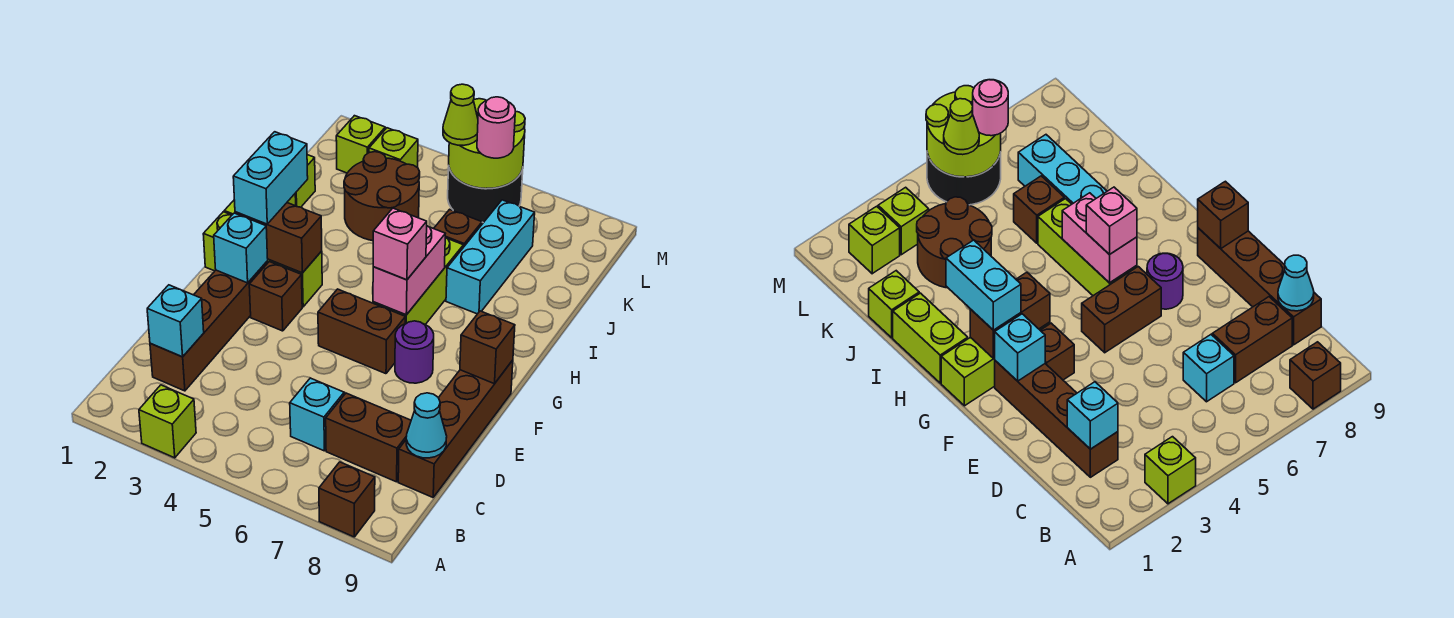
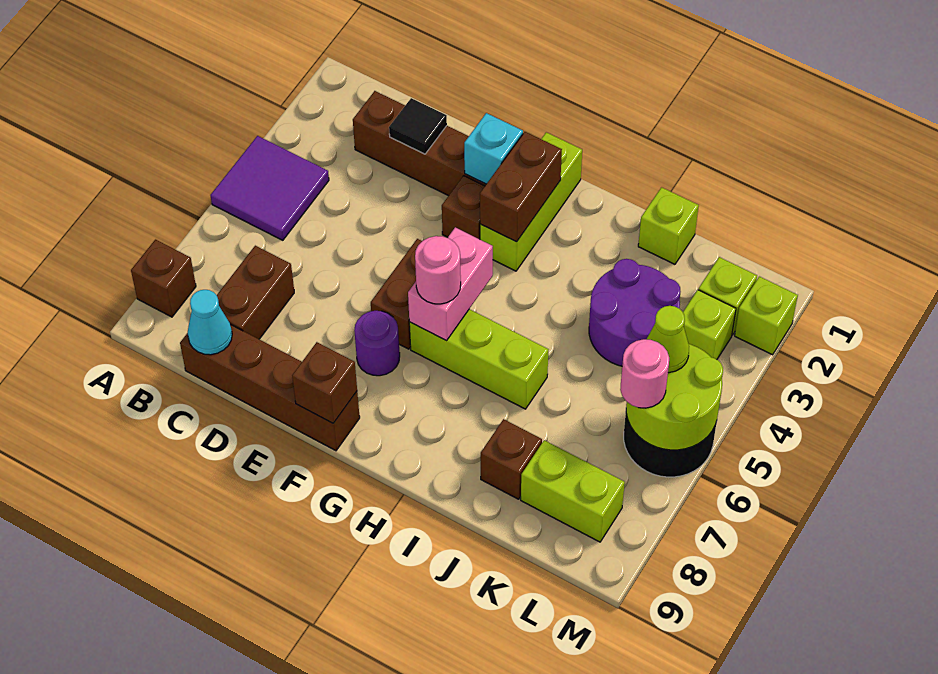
lime 1x1 brick [139,385,196,458] -> lime 1x1 brick moved to [735,277,798,355]
none -> purple 2x2 tile [210,136,329,240]
cyan 1x1 brick [147,285,204,357] -> none
cyan 1x1 brick [290,378,344,451] -> none
none -> black 1x1 tile [389,98,447,154]
cyan 1x2 brick [233,132,308,224] -> none
pink 1x2 brick [373,226,445,315] -> pink 1x2 brick turned to [408,227,493,341]
pink 1x1 brick [373,208,427,280] -> pink 1x1 round brick [415,236,461,304]
lime 1x2 brick [893,293,968,383] -> lime 1x2 brick moved to [521,440,625,542]
cyan 1x3 brick [446,200,535,314] -> none
brown 2x2 round brick [344,152,420,241] -> purple 2x2 round brick [589,259,681,366]
brown 1x1 brick [434,209,482,247] -> brown 1x1 brick moved to [481,419,542,499]

